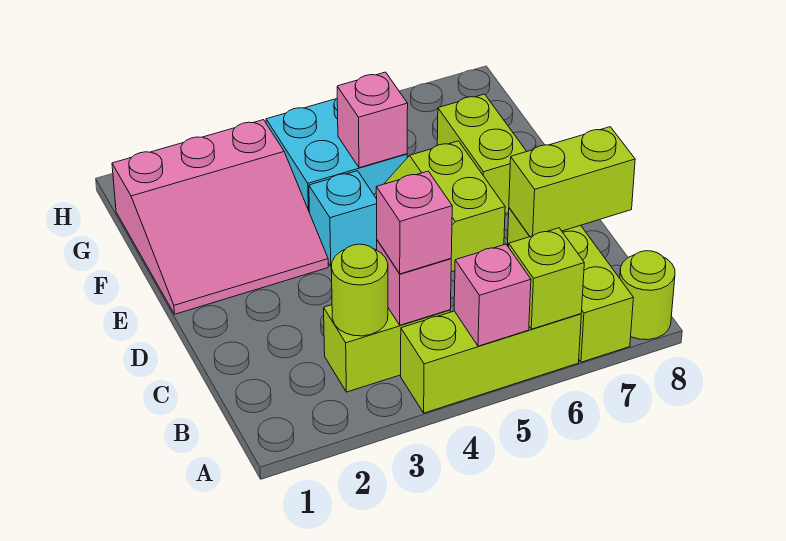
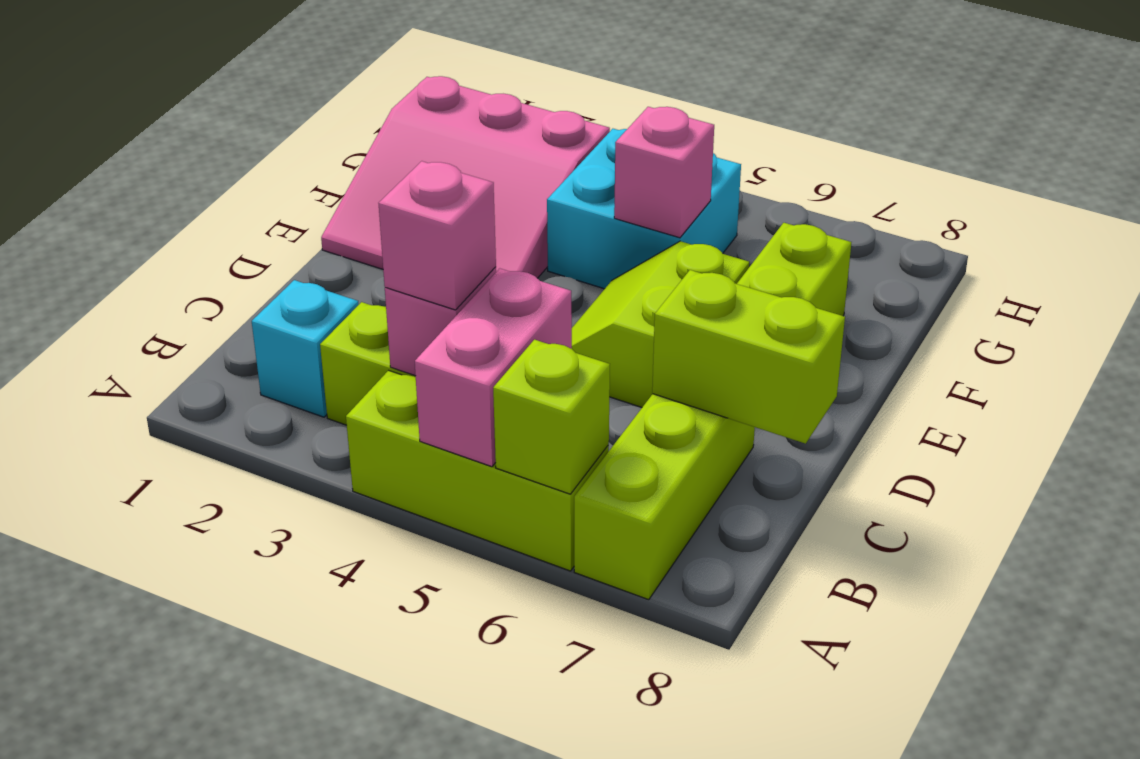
pink 1x1 brick [454,244,531,346] -> pink 1x2 brick [415,268,572,467]
lime 1x1 round brick [620,251,675,340] -> none
lime 1x1 round brick [331,244,388,336] -> none
cyan 1x1 brick [309,171,377,267] -> cyan 1x1 brick moved to [252,280,359,417]

